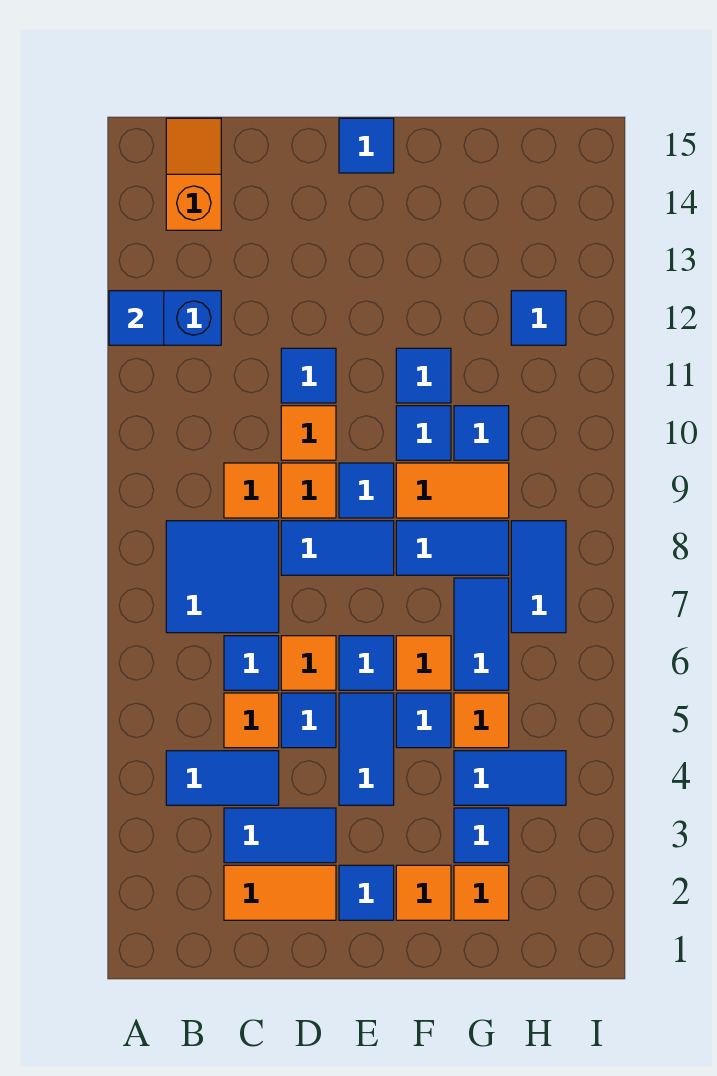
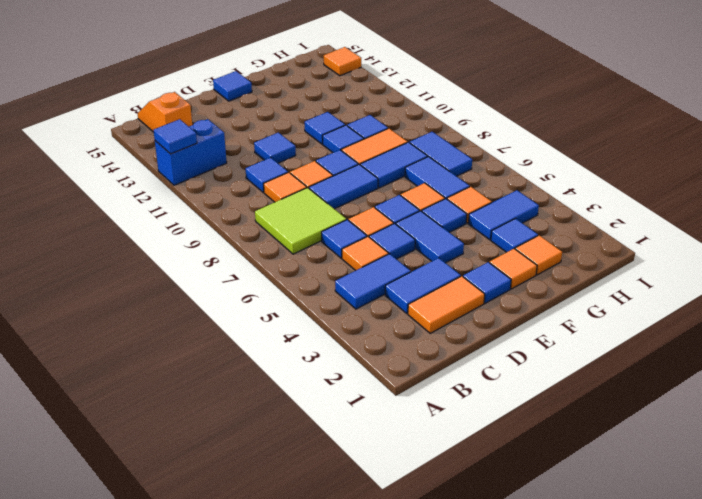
blue 2x2 tile [166,521,279,633] -> lime 2x2 tile [255,188,346,254]
orange 1x1 tile [281,406,336,460] -> orange 1x1 tile moved to [324,47,361,76]
blue 1x1 tile [511,291,566,345] -> blue 1x1 tile moved to [246,158,288,192]

